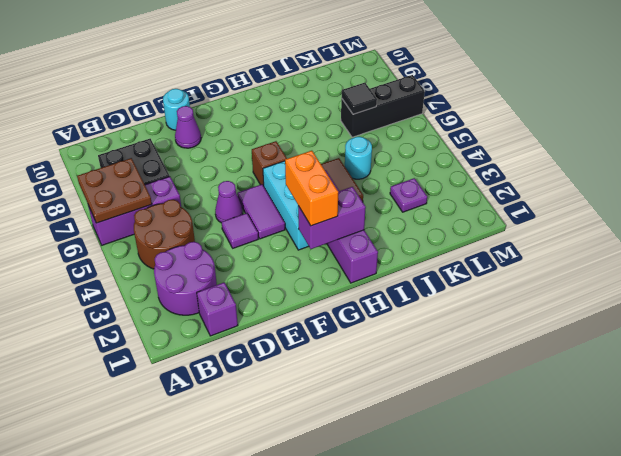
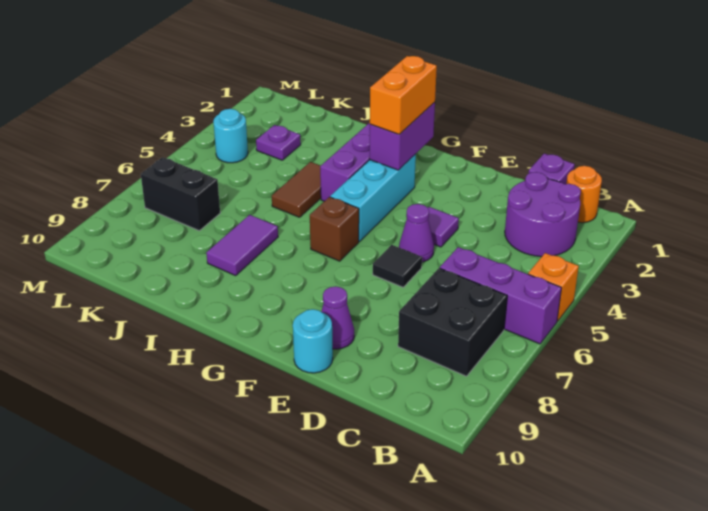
none -> orange 1x1 brick [528,253,579,321]
brown 2x2 plate [77,158,152,223] -> none
none -> orange 1x1 round brick [566,166,602,223]
brown 2x2 round brick [134,200,195,269] -> none
purple 1x2 tile [237,184,285,239] -> purple 1x2 tile moved to [206,215,278,276]
purple 1x2 brick [298,187,366,249] -> purple 1x2 brick turned to [369,102,435,170]
cyan 1x1 round brick [345,137,372,179] -> cyan 1x1 round brick moved to [213,109,248,163]
black 1x3 brick [341,75,425,137] -> black 1x2 brick [141,157,220,231]
black 1x1 tile [341,83,377,114] -> black 1x1 tile moved to [373,245,422,287]

